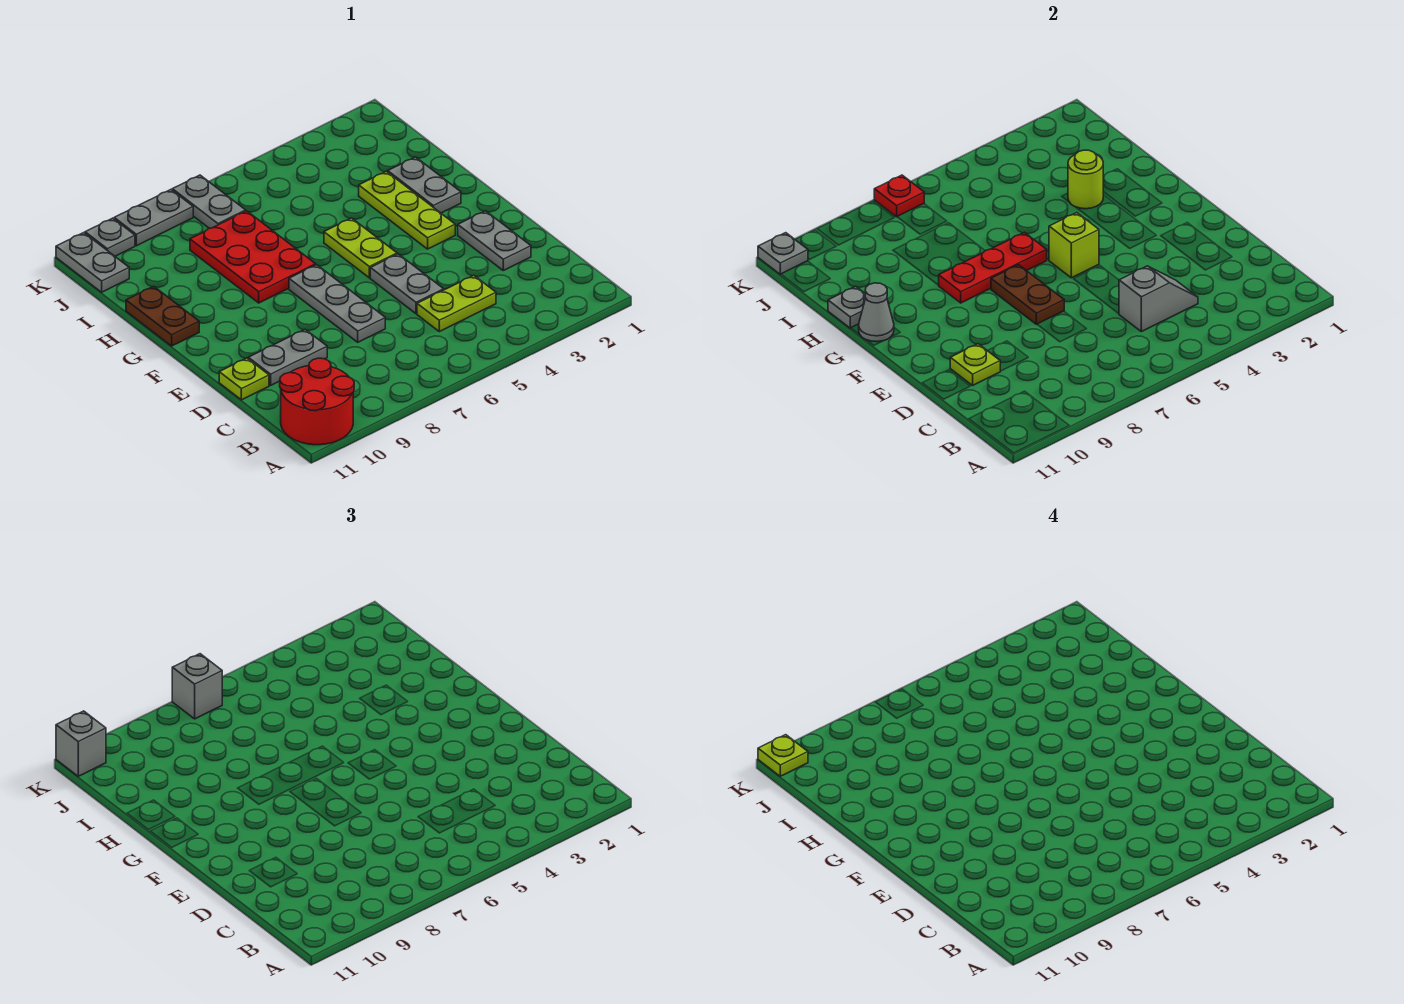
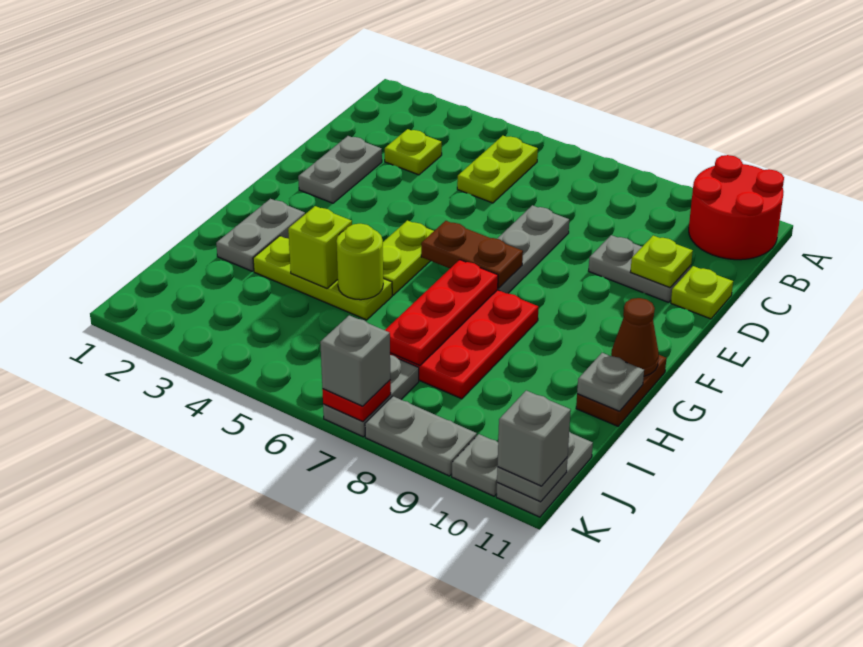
lime 1x2 plate [417,275,496,332] -> lime 1x2 plate turned to [457,136,538,203]
grey 1x2 slope [1119,266,1198,332] -> none
grey 1x2 plate [370,254,444,314] -> none
brown 1x2 plate [991,265,1064,325] -> brown 1x2 plate turned to [421,221,523,288]
lime 1x3 plate [359,171,455,249] -> lime 1x3 plate turned to [253,236,392,320]
lime 1x1 brick [1049,213,1099,278] -> lime 1x1 brick moved to [288,206,352,288]
red 1x3 plate [939,232,1047,303] -> red 1x3 plate turned to [385,260,498,366]
grey 1x1 cone [859,283,894,342] -> brown 1x1 cone [611,298,659,376]
lime 1x1 round brick [1068,150,1103,209] -> lime 1x1 round brick moved to [336,224,383,300]
lime 1x1 plate [758,735,808,776] -> lime 1x1 plate moved to [385,129,442,175]

